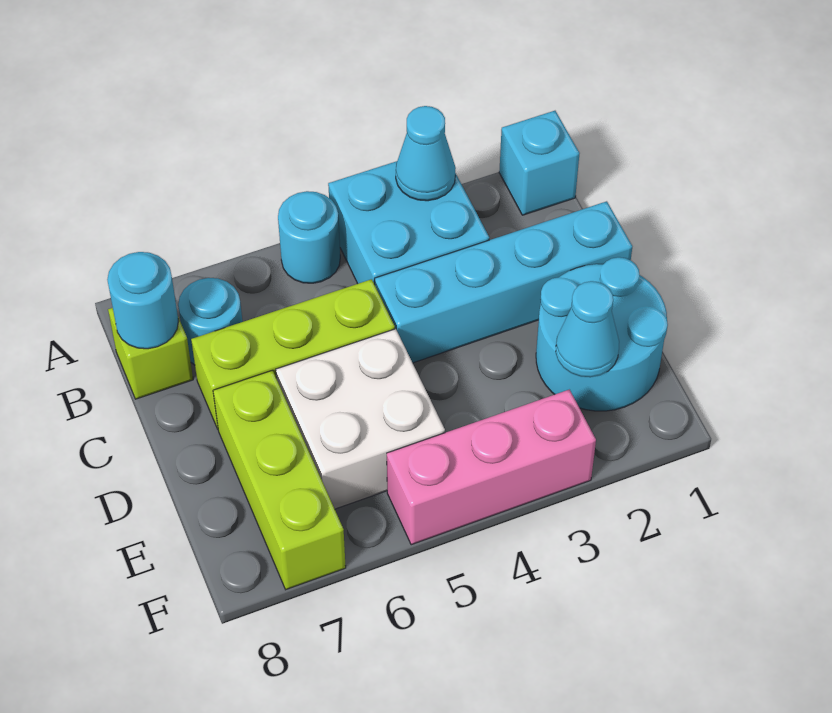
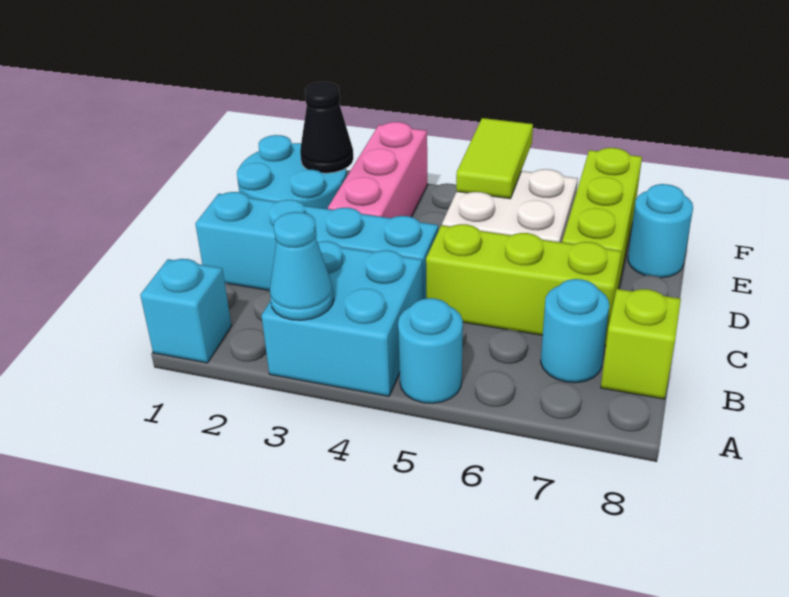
cyan 1x1 round brick [107,252,178,349] -> cyan 1x1 round brick moved to [628,184,693,278]
cyan 1x1 cone [556,281,619,377] -> black 1x1 cone [300,82,353,173]
none -> lime 1x2 tile [456,118,533,199]
pink 1x3 brick [387,390,596,545] -> pink 1x3 brick turned to [328,122,427,218]

